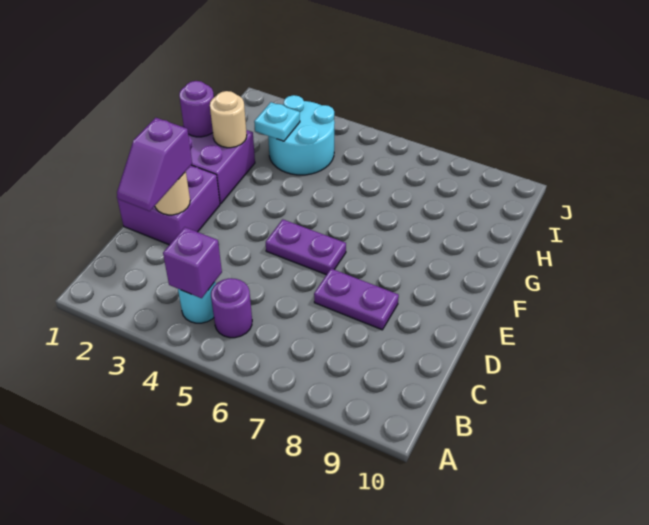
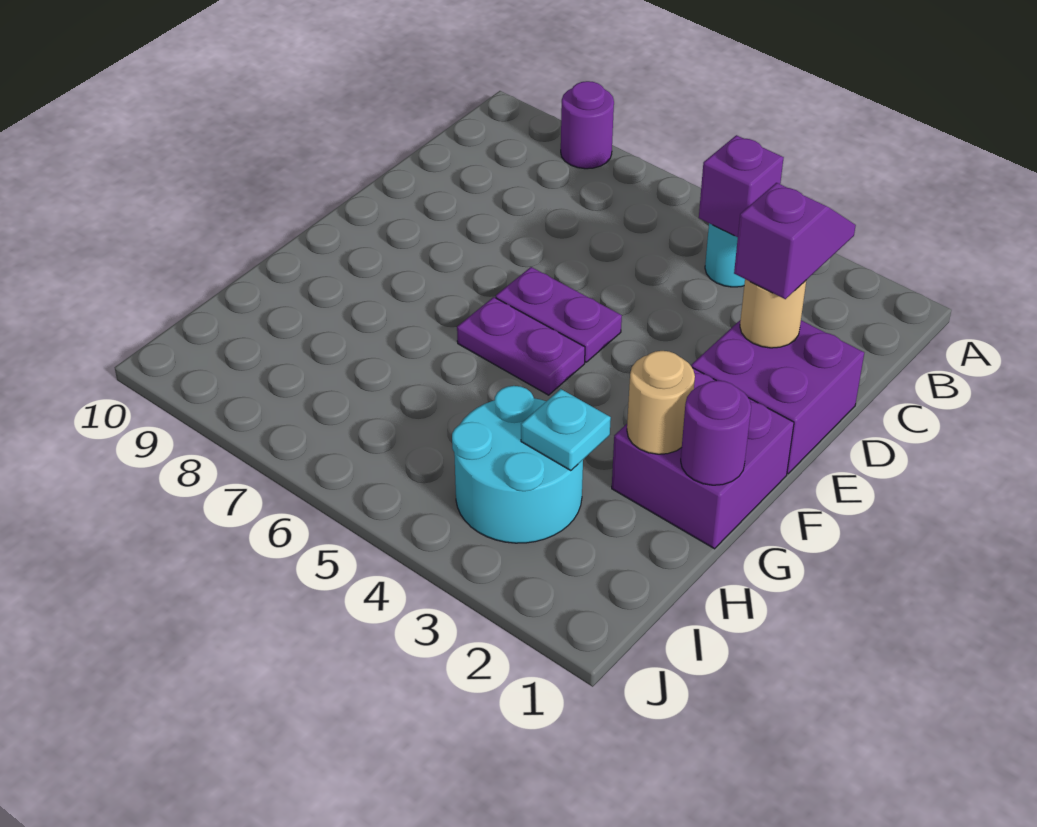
purple 1x1 round brick [211,278,252,338] -> purple 1x1 round brick moved to [561,81,614,169]
purple 1x2 plate [314,269,399,330] -> purple 1x2 plate moved to [457,297,585,395]

